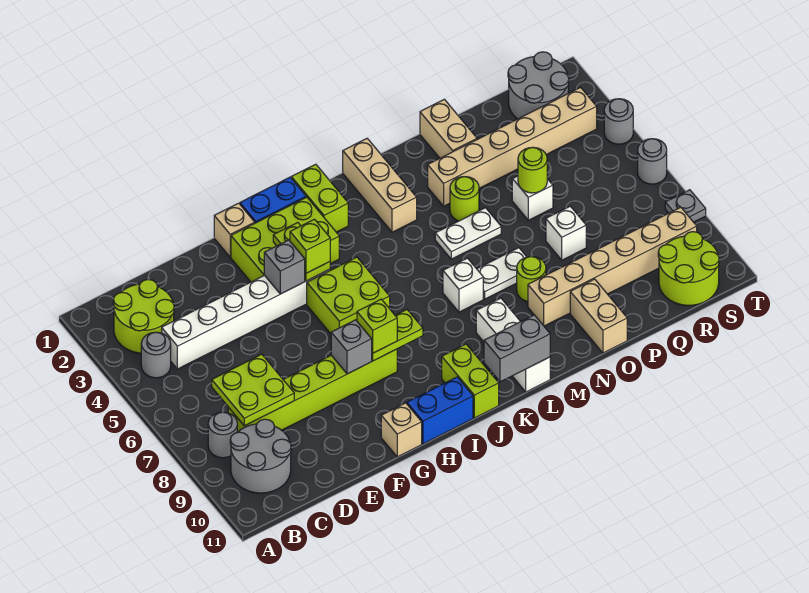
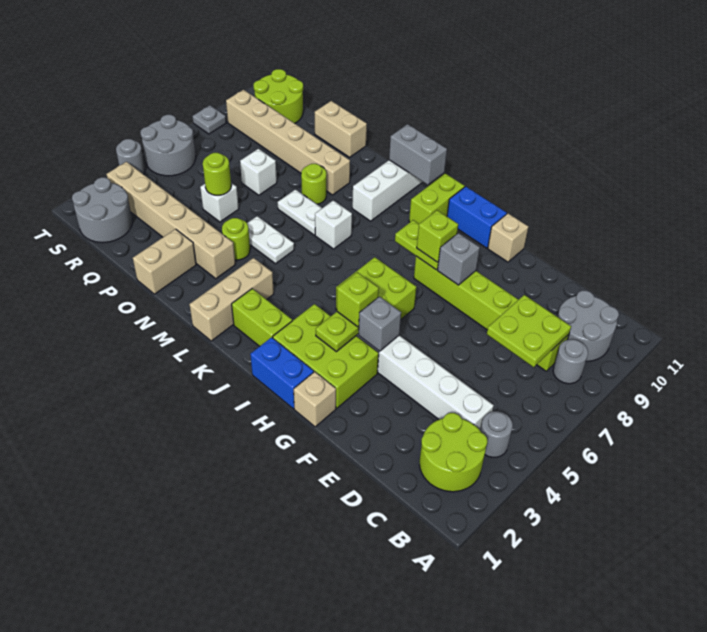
lime 1x2 brick [291,164,348,232] -> lime 1x2 brick turned to [232,289,292,346]
tan 1x2 brick [570,279,627,353] -> tan 1x2 brick turned to [315,101,367,157]
grey 1x1 round brick [638,139,667,184] -> grey 2x2 round brick [141,115,196,176]

